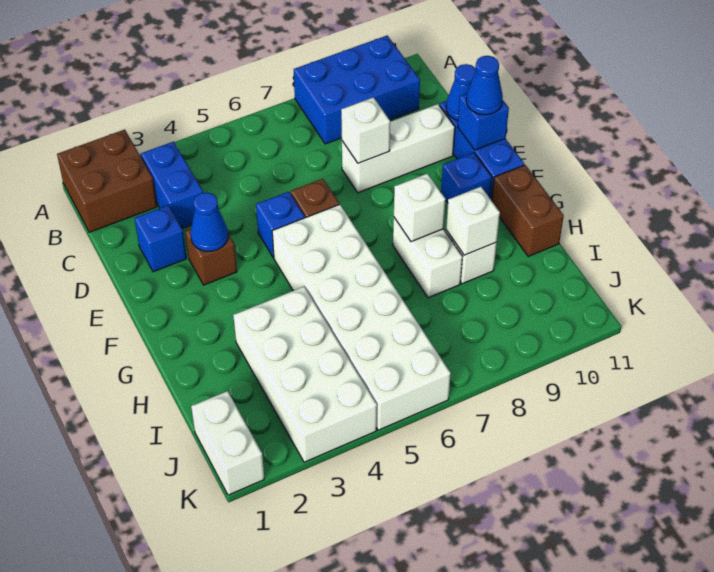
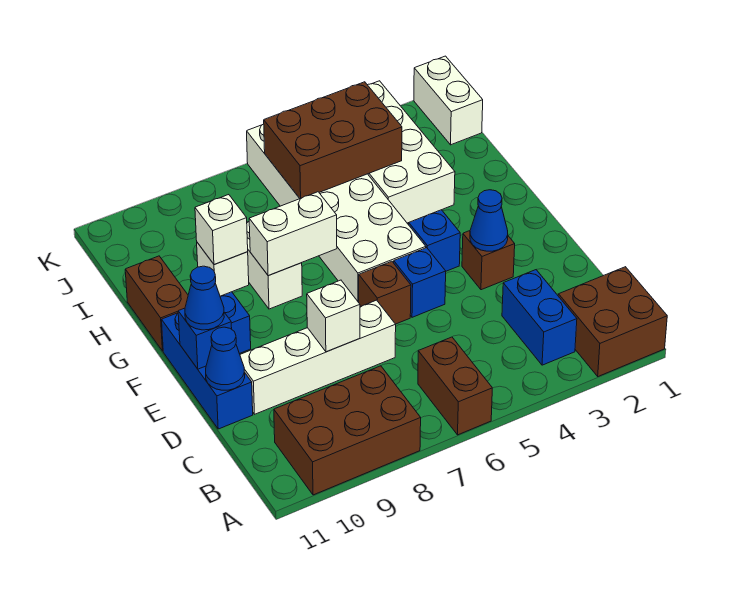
none -> brown 1x2 brick [418,337,492,435]
blue 2x3 brick [294,36,420,144] -> brown 2x3 brick [274,366,421,495]
blue 1x1 brick [135,205,187,272] -> blue 1x1 brick moved to [408,210,460,271]
white 1x3 brick [342,104,455,193] -> white 1x4 brick [240,300,396,414]
white 1x1 brick [394,174,446,242] -> white 1x2 brick [249,192,337,276]
none -> brown 2x3 brick [264,82,402,198]

